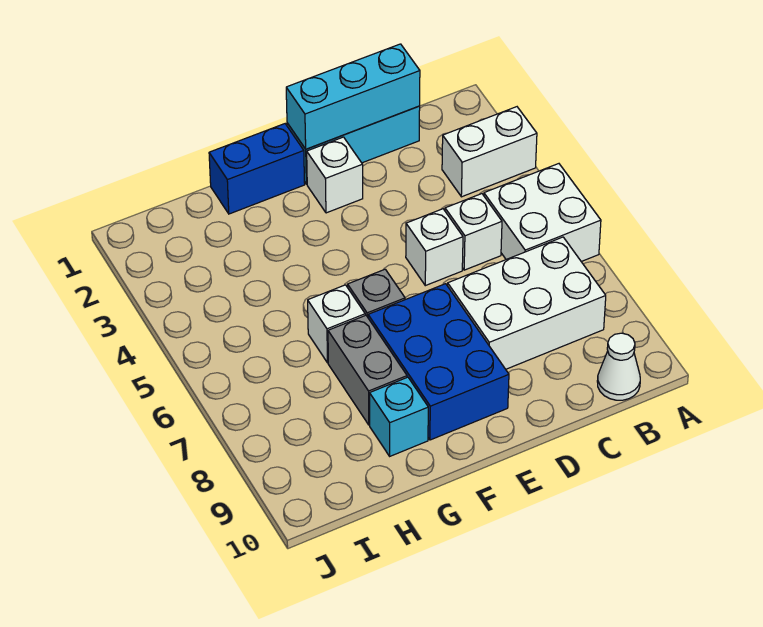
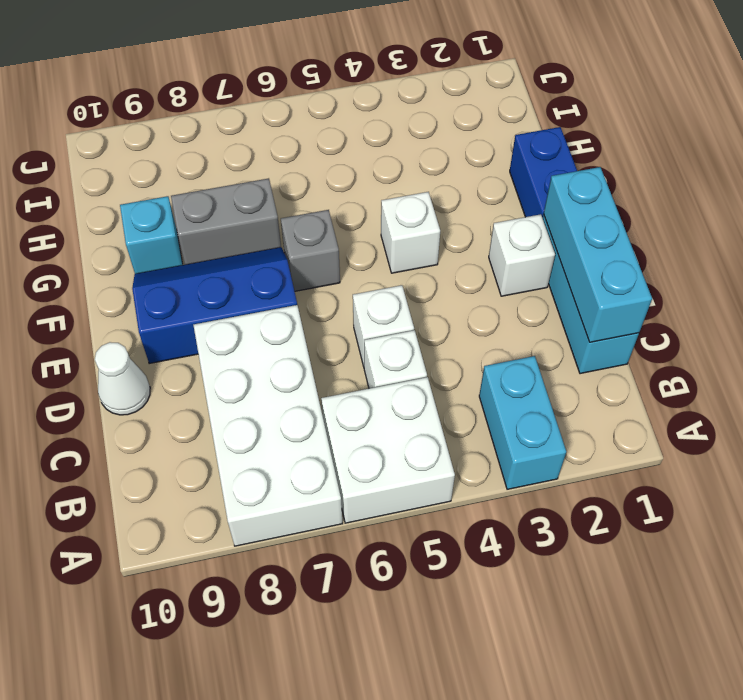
white 1x2 brick [442,107,537,197] -> cyan 1x2 brick [479,356,566,489]
white 2x3 brick [448,237,606,369] -> white 2x4 brick [193,305,343,546]
white 1x1 cone [597,333,640,400] -> white 1x1 cone moved to [95,342,150,415]
blue 2x3 brick [368,284,509,440] -> blue 2x3 slope [132,247,297,364]
white 1x1 brick [308,285,365,363] -> white 1x1 brick moved to [381,192,440,273]

